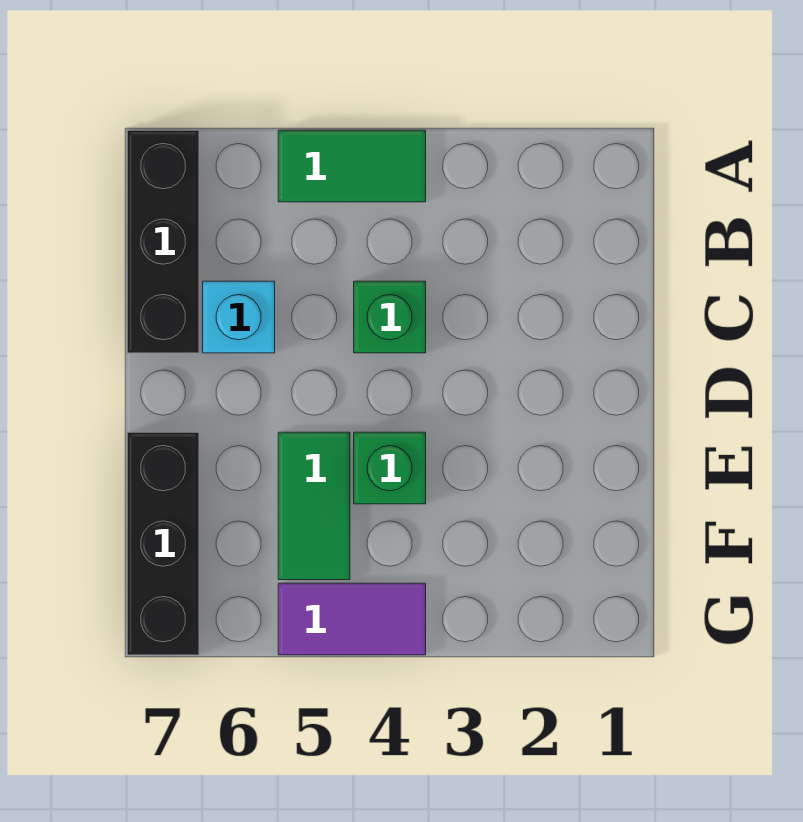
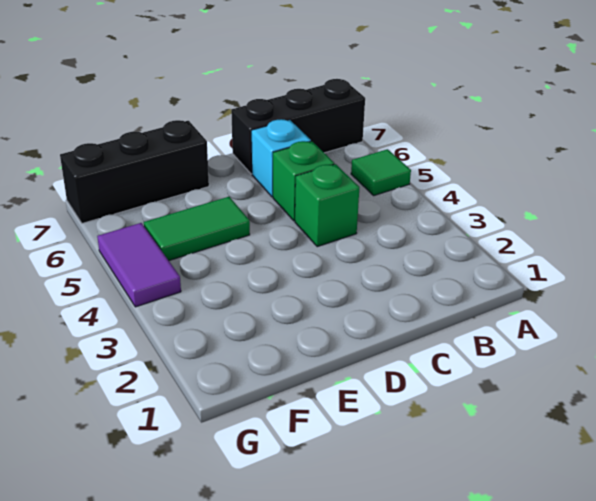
green 1x2 tile [278,130,426,202] -> green 1x1 tile [351,149,411,196]
green 1x1 brick [354,432,426,504] -> green 1x1 brick moved to [273,141,334,221]

